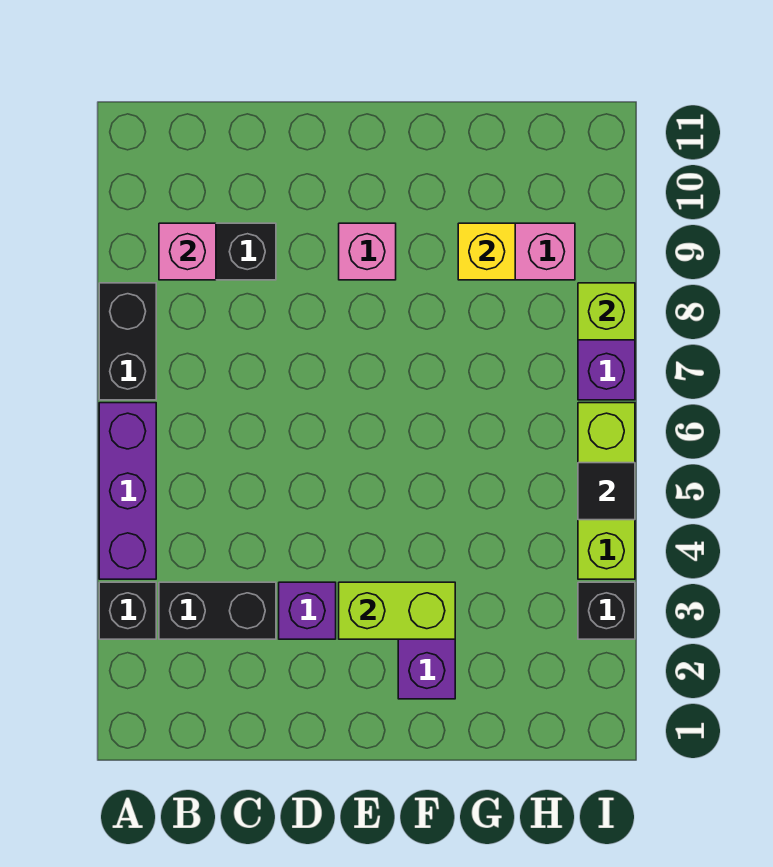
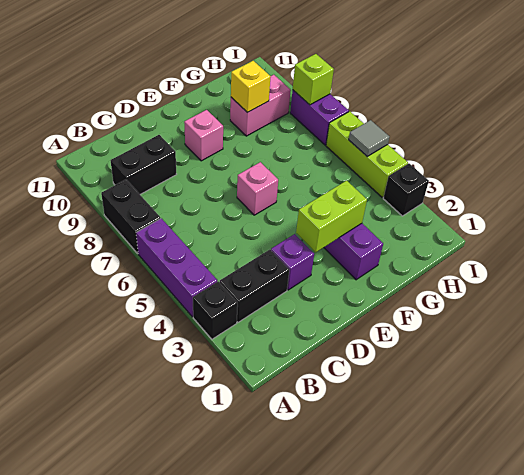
pink 1x1 brick [159,223,216,280] -> pink 1x1 brick moved to [237,162,278,215]
black 1x1 tile [578,463,635,520] -> grey 1x1 tile [349,120,389,157]

